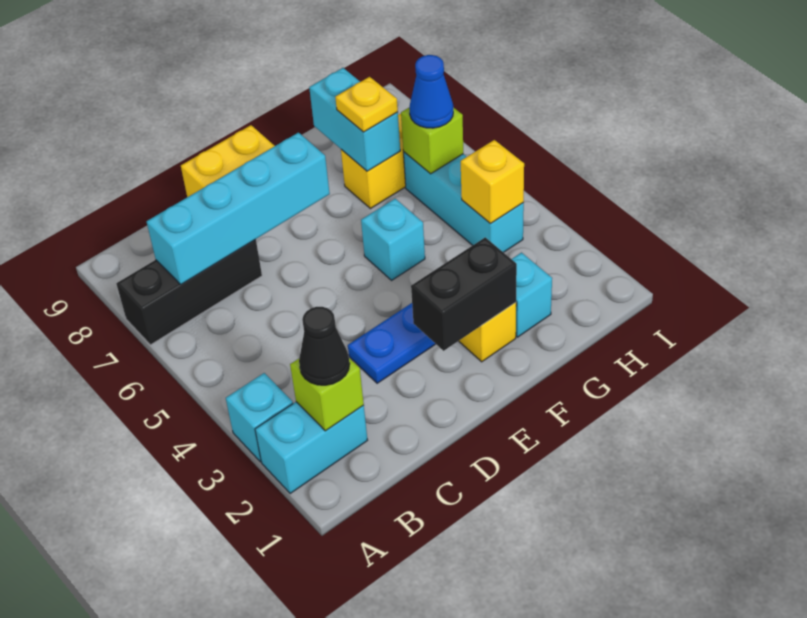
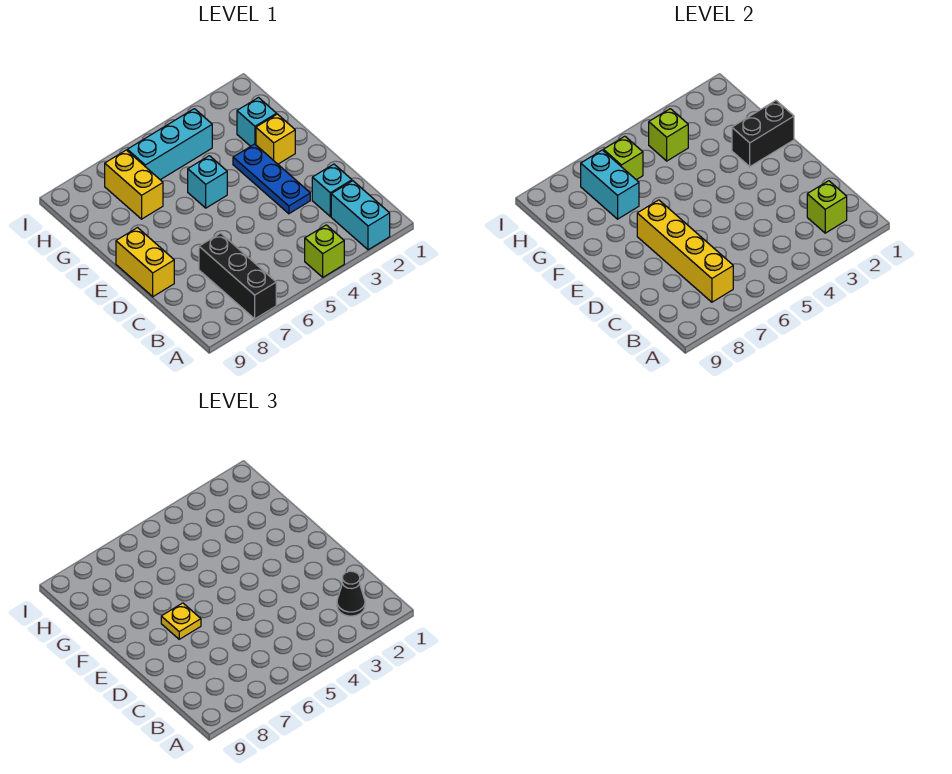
cyan 1x1 brick [226,373,293,462] -> cyan 1x1 brick moved to [312,164,352,216]
none -> lime 1x1 brick [305,225,344,277]
cyan 1x4 brick [147,133,330,284] -> yellow 1x4 brick [637,200,733,302]
black 1x2 brick [411,237,517,351] -> black 1x2 brick turned to [732,101,794,167]
cyan 1x2 brick [309,68,400,171] -> cyan 1x2 brick turned to [581,150,639,219]
yellow 1x1 plate [335,77,398,132] -> yellow 1x1 plate moved to [161,603,201,639]
yellow 1x1 brick [461,140,524,223] -> lime 1x1 brick [649,109,688,161]
blue 1x1 cone [409,55,453,128] -> none

